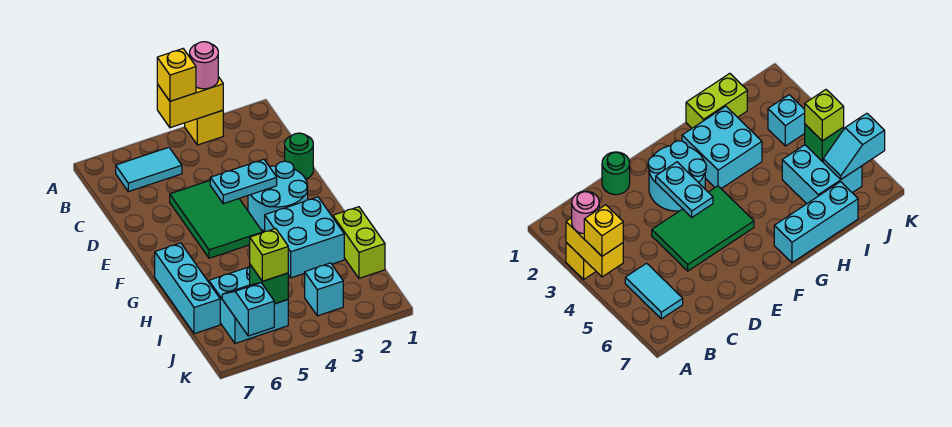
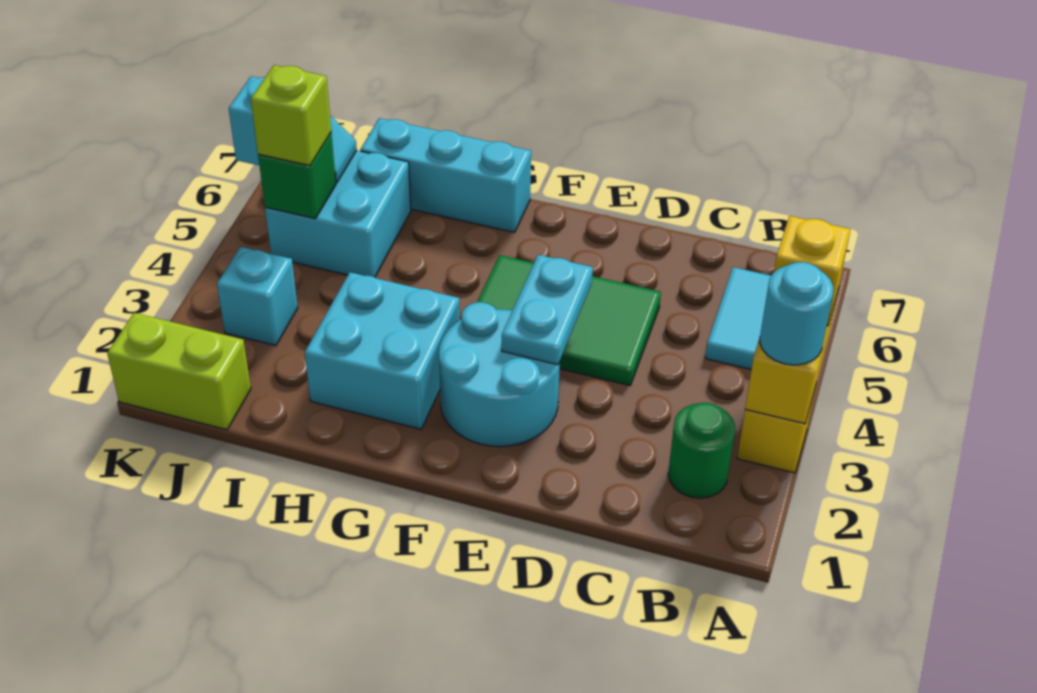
pink 1x1 round brick [190,42,218,89] -> cyan 1x1 round brick [760,262,833,365]
green 1x1 round brick [285,133,313,179] -> green 1x1 round brick moved to [668,403,735,498]
lime 1x2 brick [333,207,385,278] -> lime 1x2 brick moved to [107,313,251,430]

